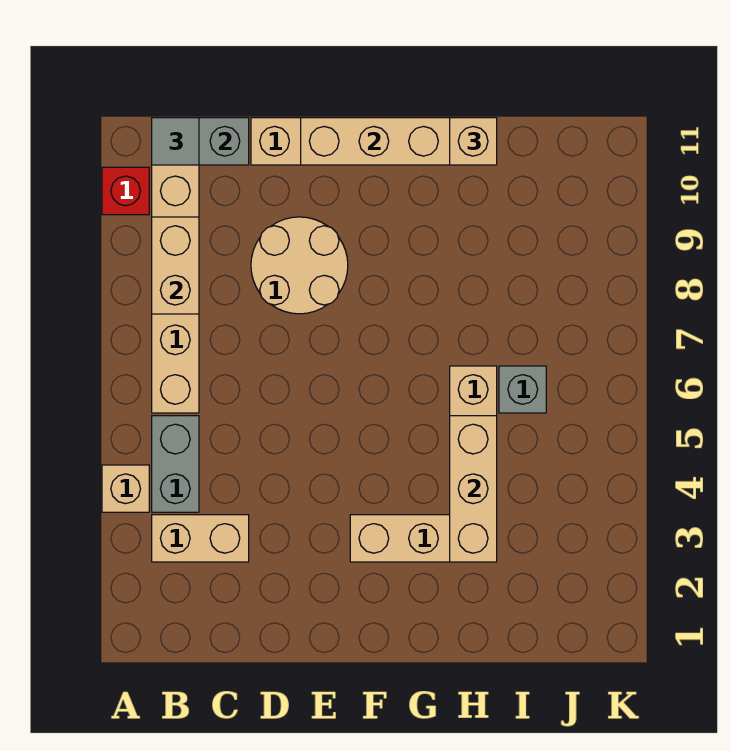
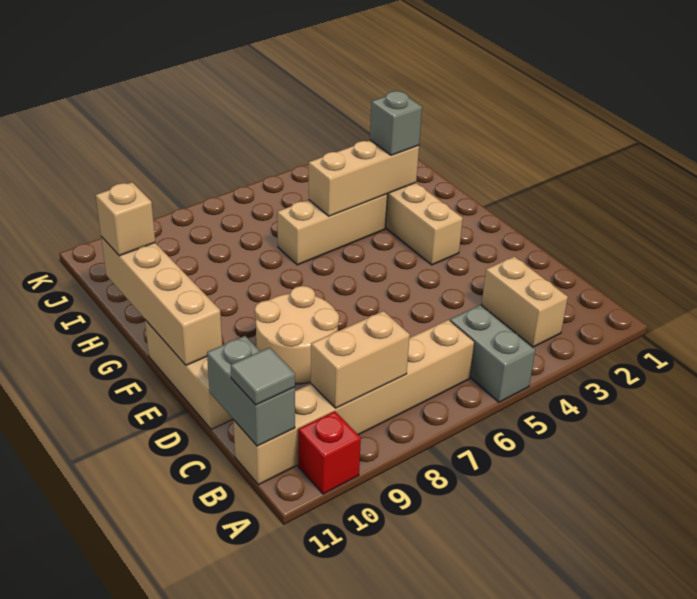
tan 1x1 brick [102,465,149,512] -> none
grey 1x2 brick [152,416,199,512] -> grey 1x2 brick turned to [450,305,535,402]
grey 1x1 brick [499,366,546,413] -> grey 1x1 brick moved to [370,91,422,155]

